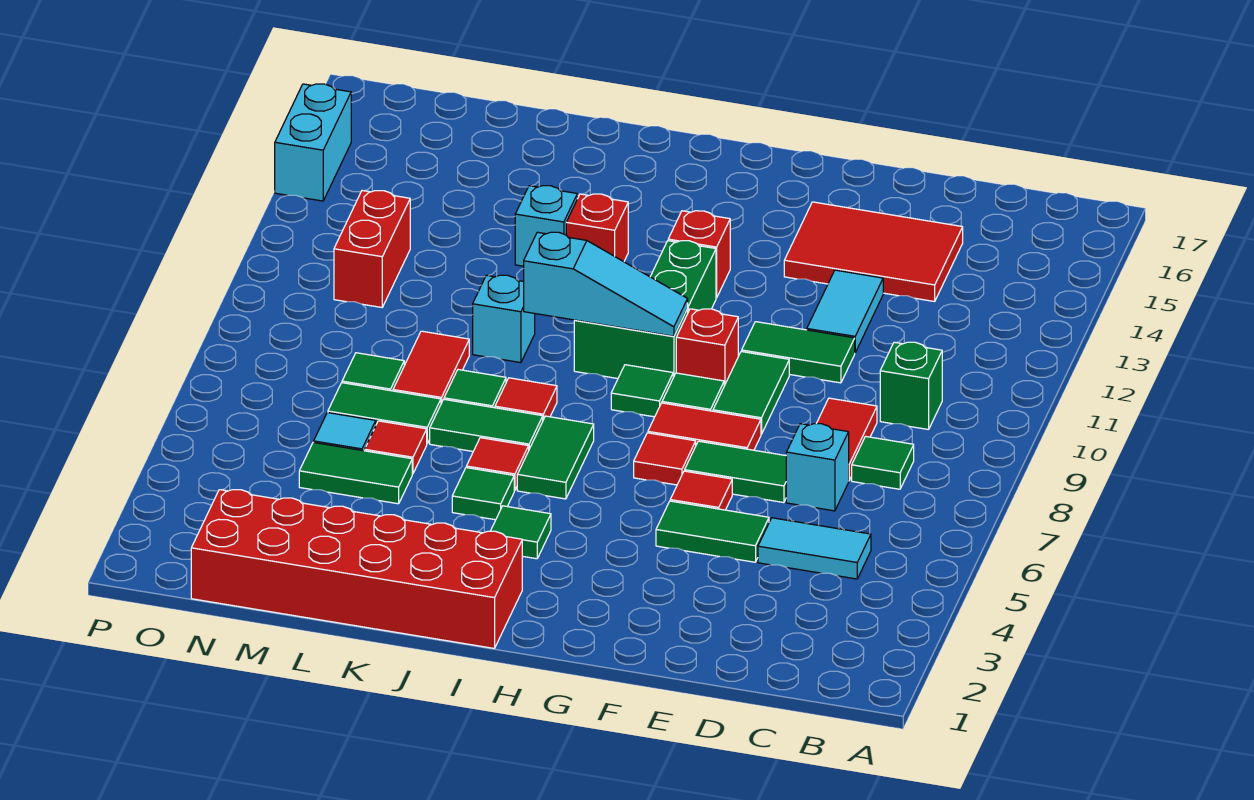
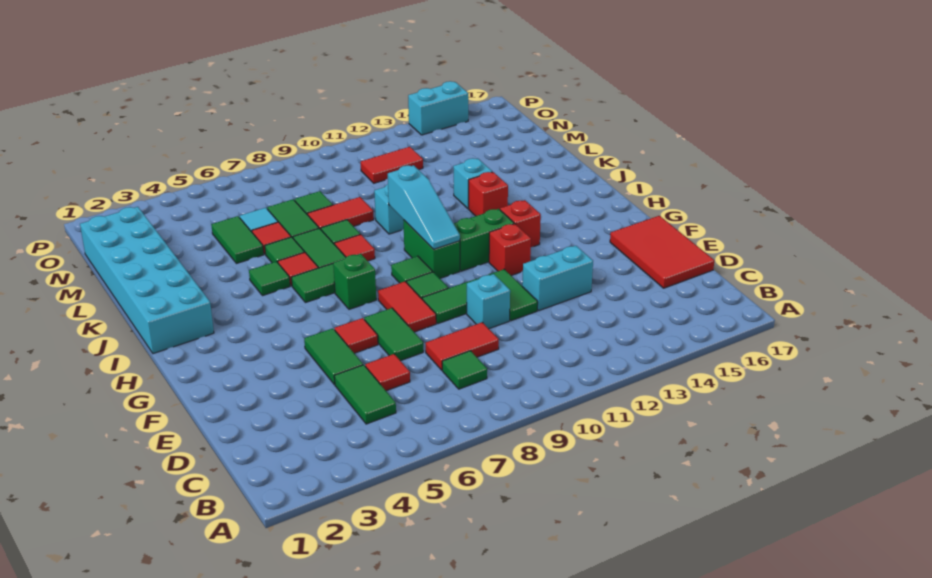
cyan 1x2 tile [758,518,871,579] -> green 1x2 tile [334,365,396,424]
green 1x1 brick [880,342,942,430] -> green 1x1 brick moved to [333,254,376,309]
cyan 1x1 brick [786,424,849,511] -> cyan 1x1 brick moved to [467,274,510,329]
red 2x3 tile [784,202,963,302] -> red 2x3 tile moved to [610,216,714,288]
cyan 1x2 tile [807,270,883,352] -> cyan 1x2 brick [522,246,593,311]
red 1x1 tile [634,433,696,485] -> red 1x1 tile moved to [365,354,410,391]
red 1x1 brick [676,309,738,386] -> red 1x1 brick moved to [489,224,531,275]
red 2x6 brick [191,490,522,648] -> cyan 2x6 brick [80,207,214,354]
green 1x1 tile [491,506,551,559] -> green 1x1 tile moved to [265,237,304,263]
red 1x2 brick [334,191,410,307] -> red 1x2 tile [361,147,423,183]

